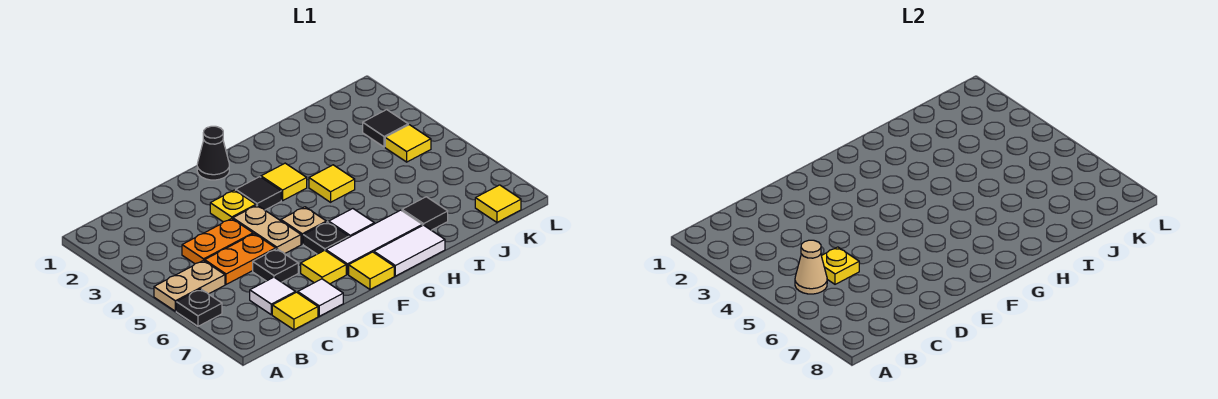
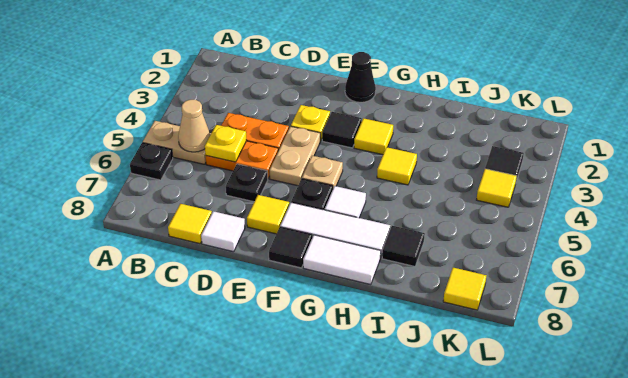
white 1x1 tile [250,277,295,315] -> none
yellow 1x1 tile [349,252,394,289] -> black 1x1 tile [269,227,312,268]

